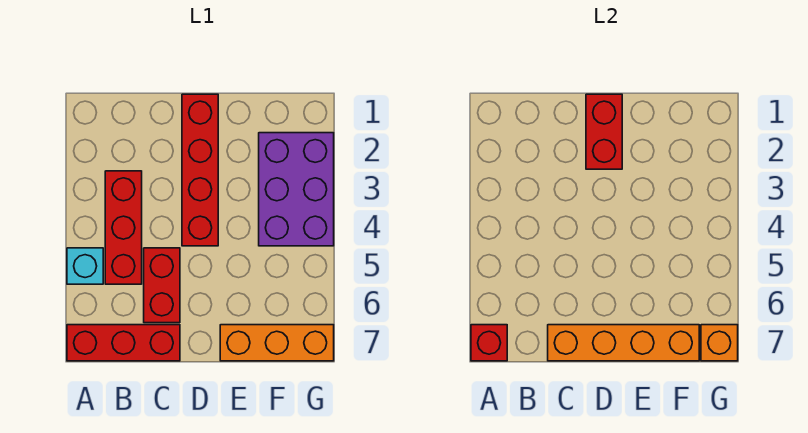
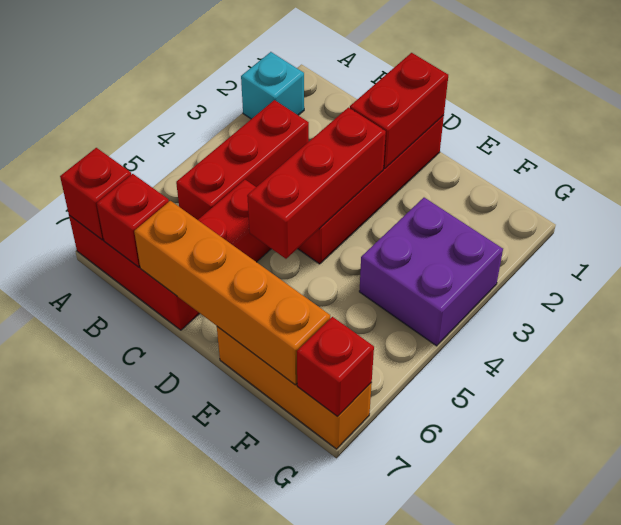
cyan 1x1 brick [67,248,103,284] -> cyan 1x1 brick moved to [241,52,304,119]
none -> red 1x1 brick [97,174,169,267]
none -> red 1x3 brick [247,108,386,259]
purple 2x3 brick [259,133,334,246] -> purple 2x2 brick [359,198,503,346]
orange 1x1 brick [701,325,738,361] -> red 1x1 brick [297,317,374,417]

